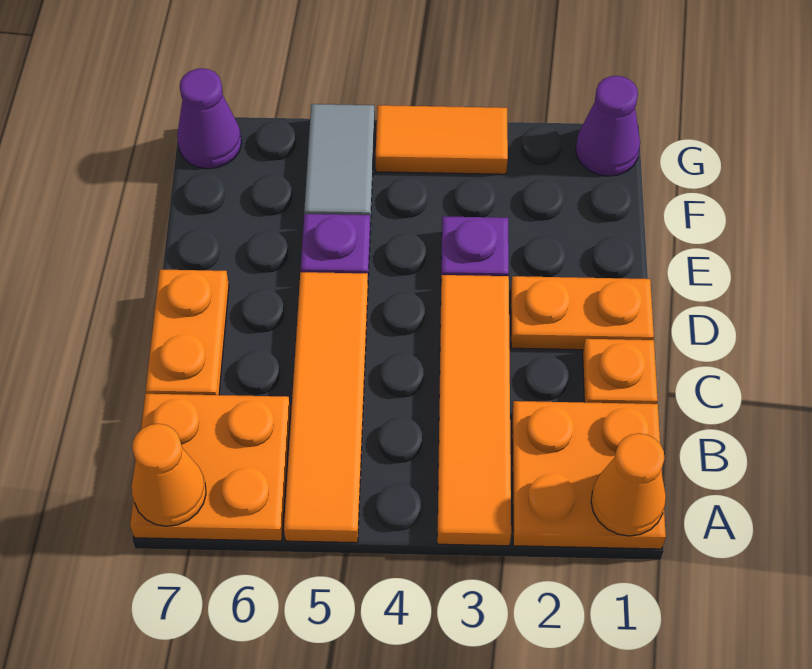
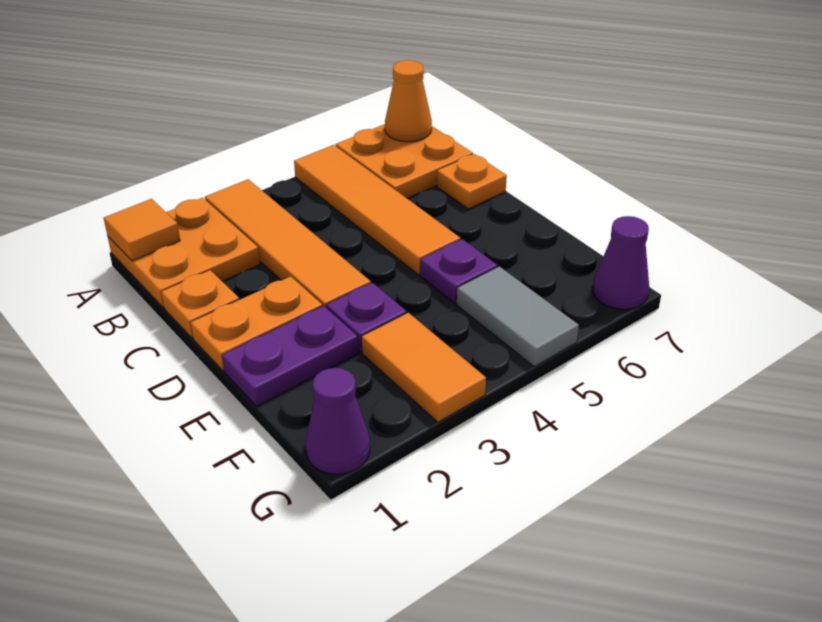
orange 1x1 cone [591,433,666,536] -> orange 1x1 tile [104,199,180,261]
orange 1x2 plate [146,269,229,395] -> orange 1x1 plate [437,154,507,209]
none -> purple 1x2 plate [222,306,358,406]
orange 1x2 tile [376,105,508,174] -> orange 1x2 tile turned to [362,313,486,422]

